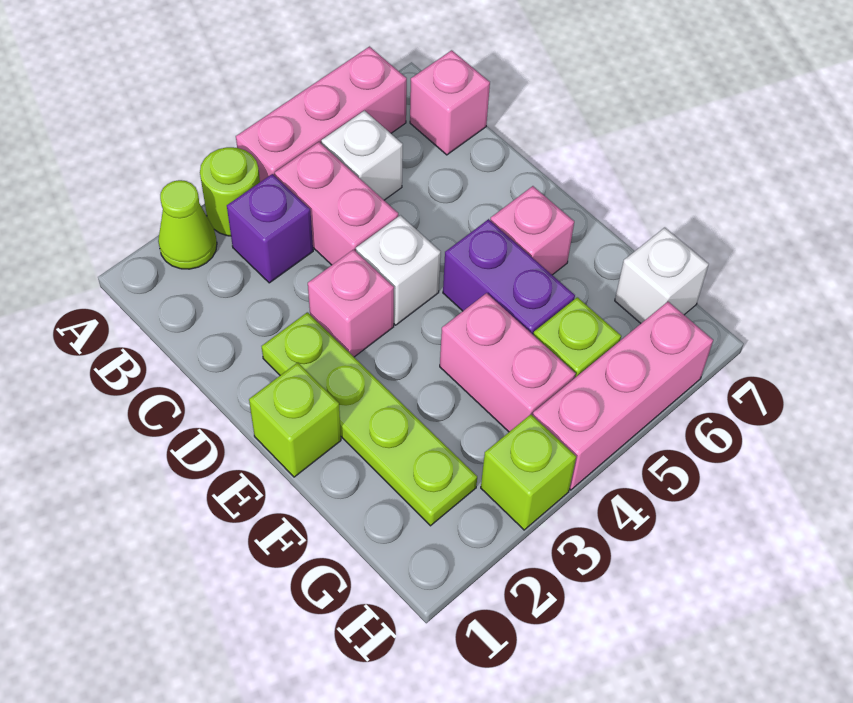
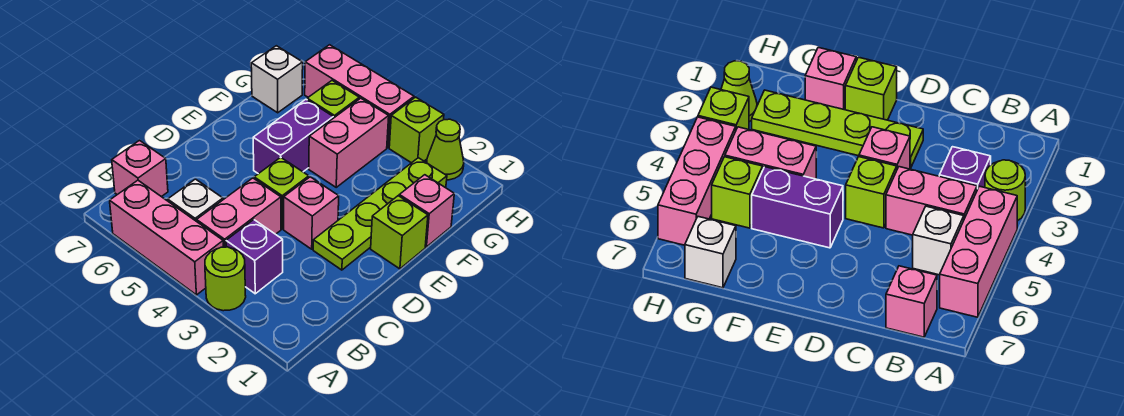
lime 1x1 cone [158,180,217,269] -> lime 1x1 cone moved to [427,119,464,180]
white 1x1 brick [356,215,441,325] -> lime 1x1 brick [254,157,309,229]
pink 1x1 brick [490,186,574,275] -> pink 1x1 brick moved to [399,175,454,247]

